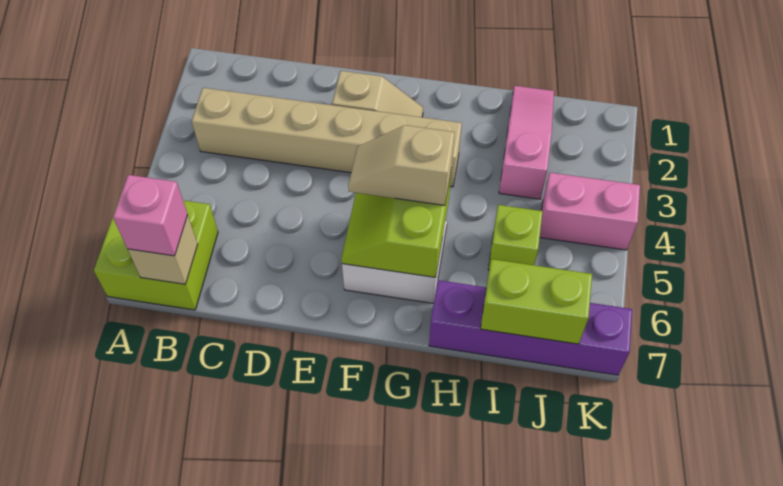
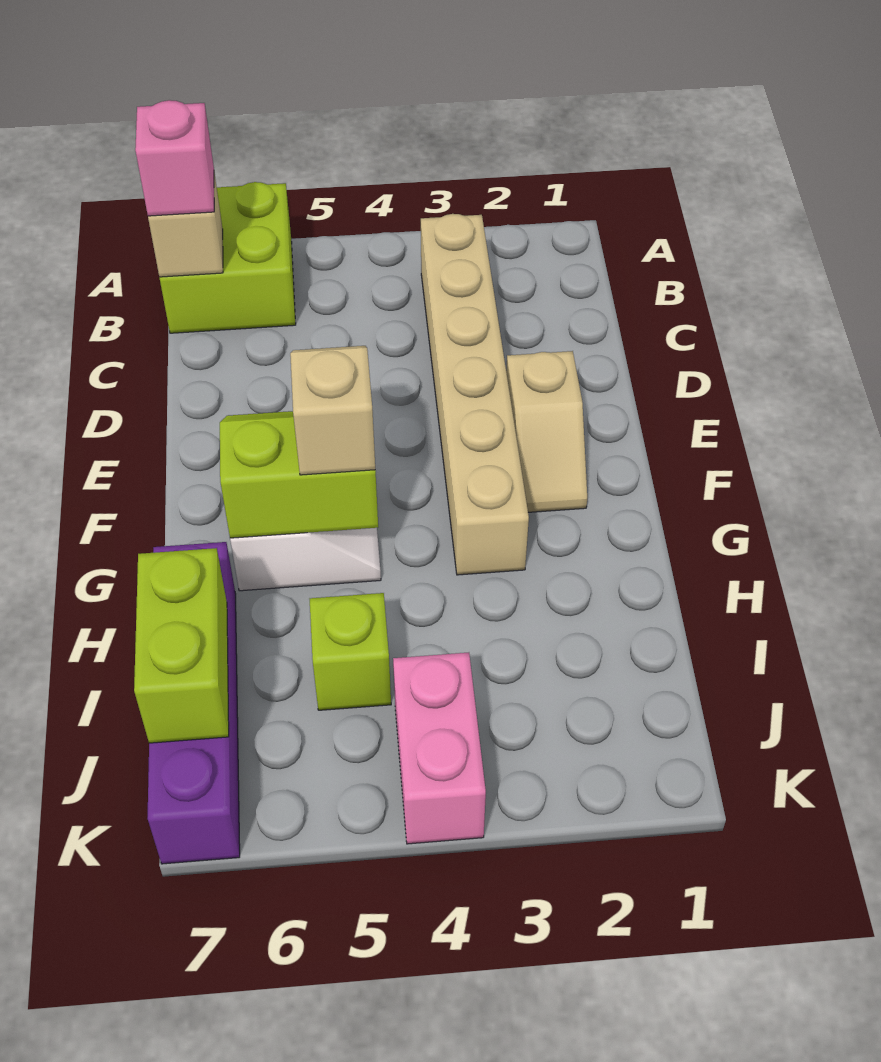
pink 1x3 slope [499,86,554,199] -> none

